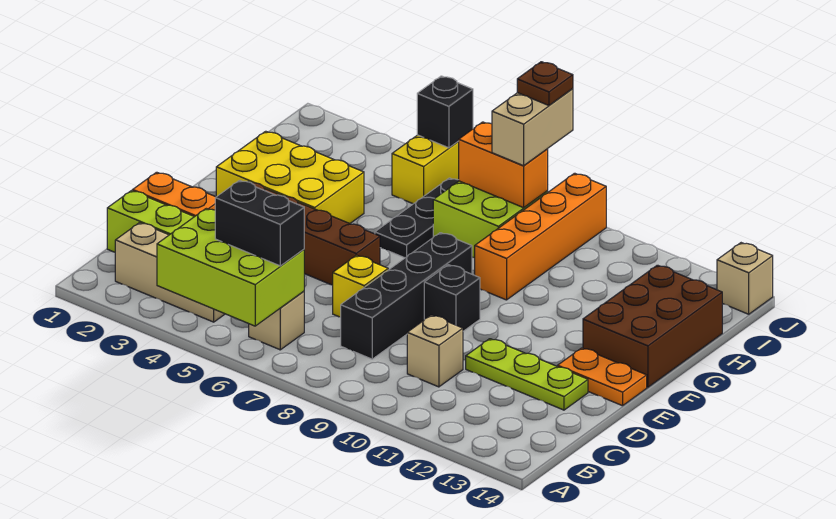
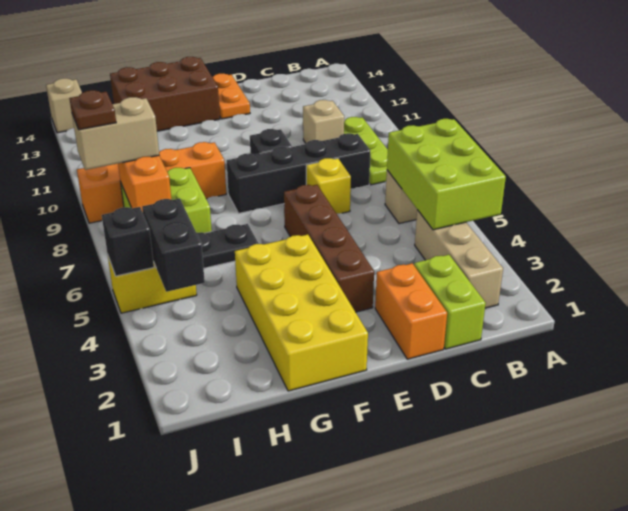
black 1x2 brick [215,180,304,266] -> black 1x2 brick moved to [142,199,205,292]
lime 1x3 plate [466,339,588,410] -> lime 1x3 plate moved to [344,117,388,185]
yellow 2x3 brick [216,131,364,224] -> yellow 2x4 brick [235,235,368,391]

